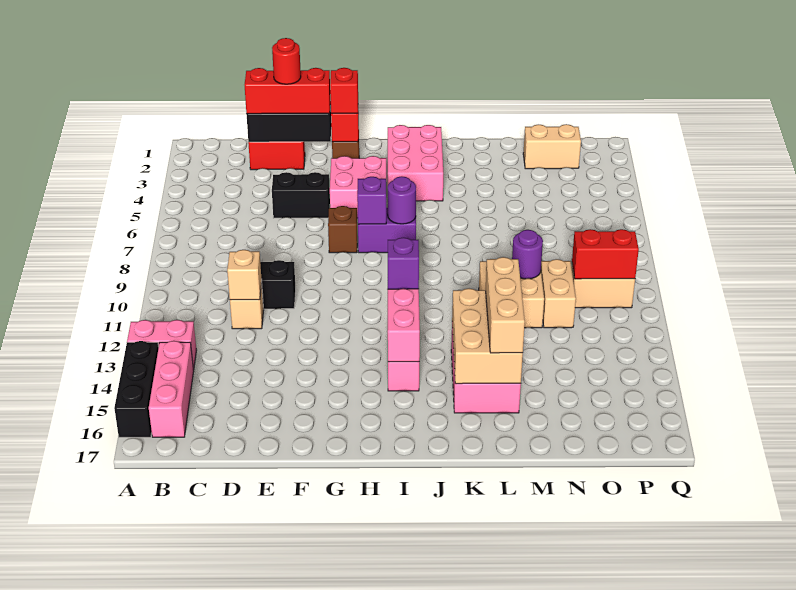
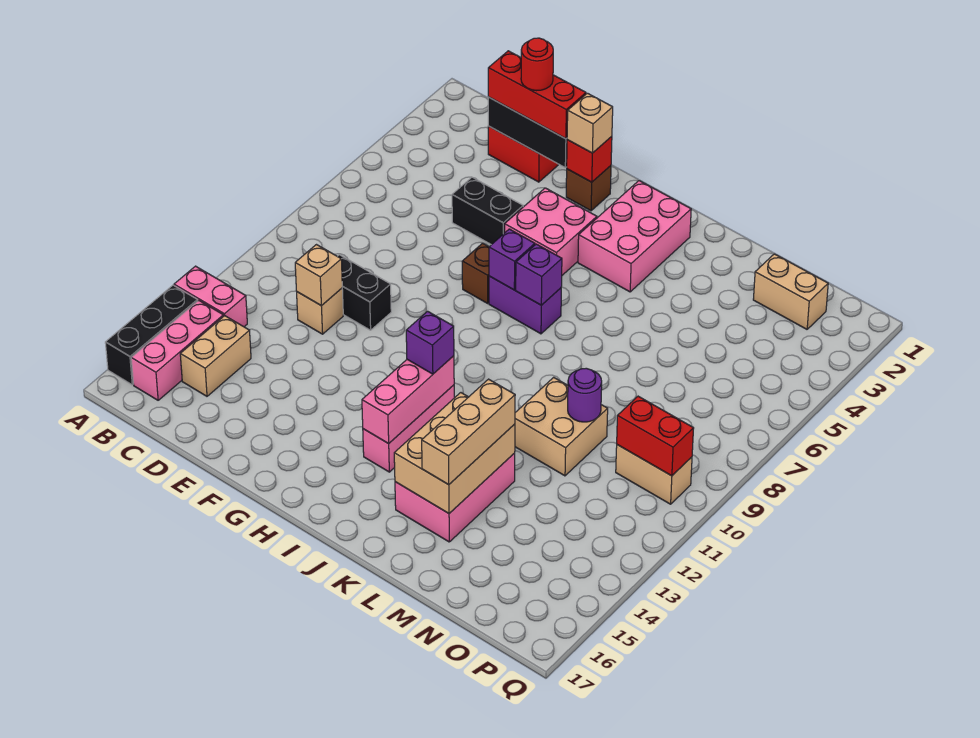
red 1x1 brick [330,68,358,113] -> tan 1x1 brick [567,93,613,153]
purple 1x1 round brick [388,176,416,224] -> purple 1x1 brick [516,244,562,305]
tan 1x2 brick [541,259,576,328] -> tan 1x2 brick moved to [180,316,251,396]

